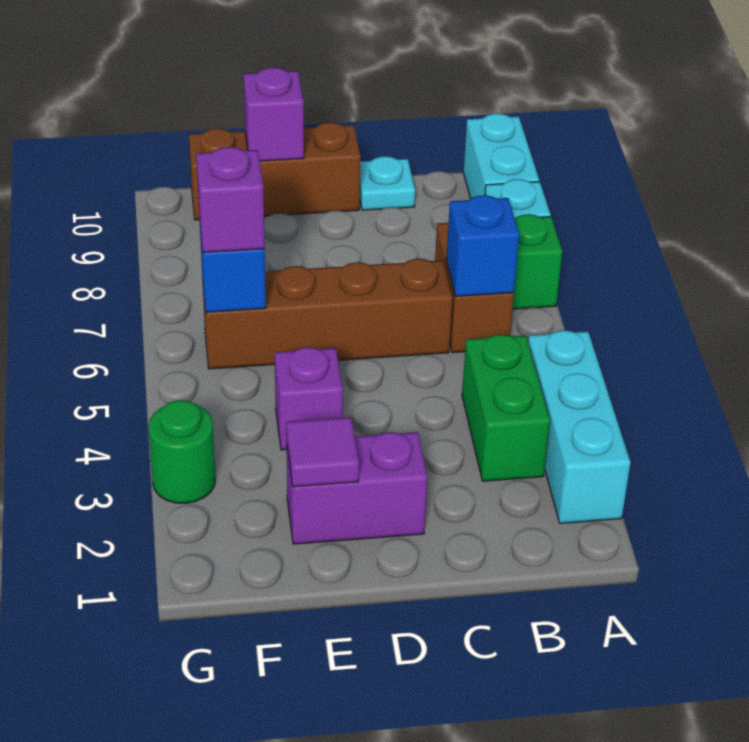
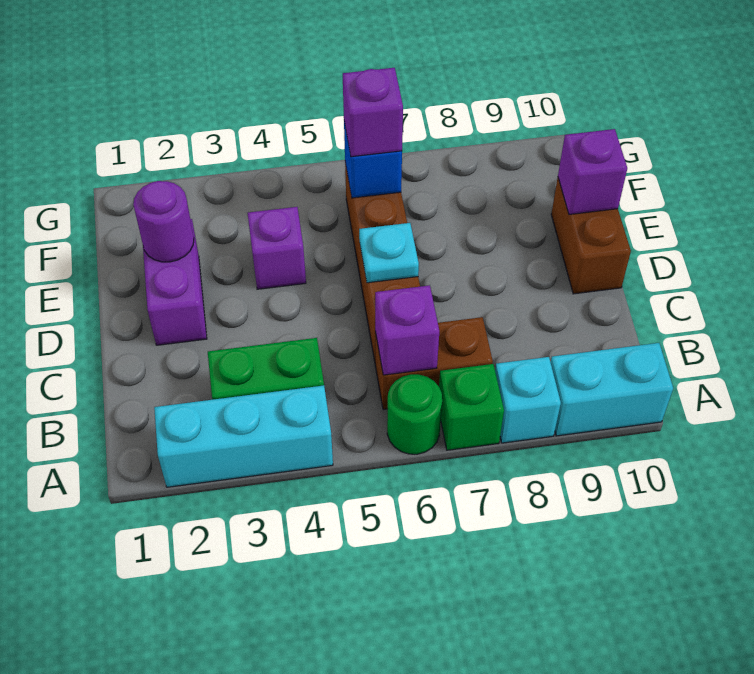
blue 1x1 brick [446,195,519,296] -> purple 1x1 brick [375,285,439,375]
cyan 1x1 plate [360,156,415,210] -> cyan 1x1 plate moved to [359,223,419,283]
brown 1x3 brick [189,122,361,220] -> brown 1x2 brick [551,178,631,294]
purple 1x1 tile [286,417,359,487] -> purple 1x1 round brick [133,181,194,262]
green 1x1 round brick [148,400,215,503] -> green 1x1 round brick moved to [387,374,442,454]

